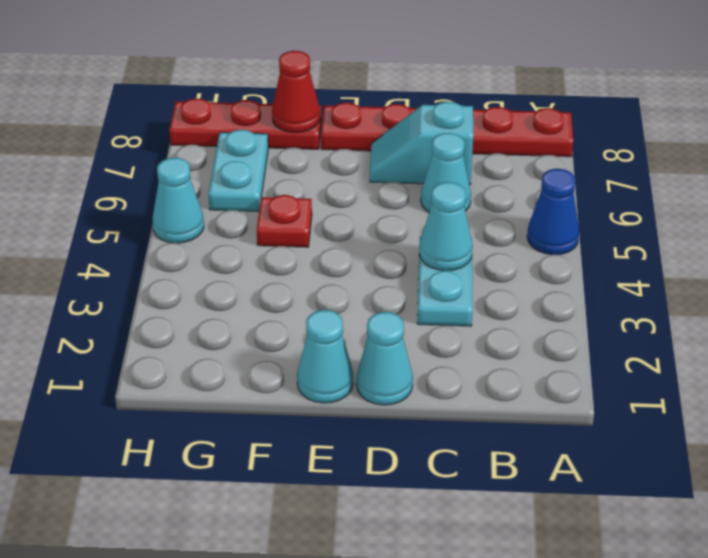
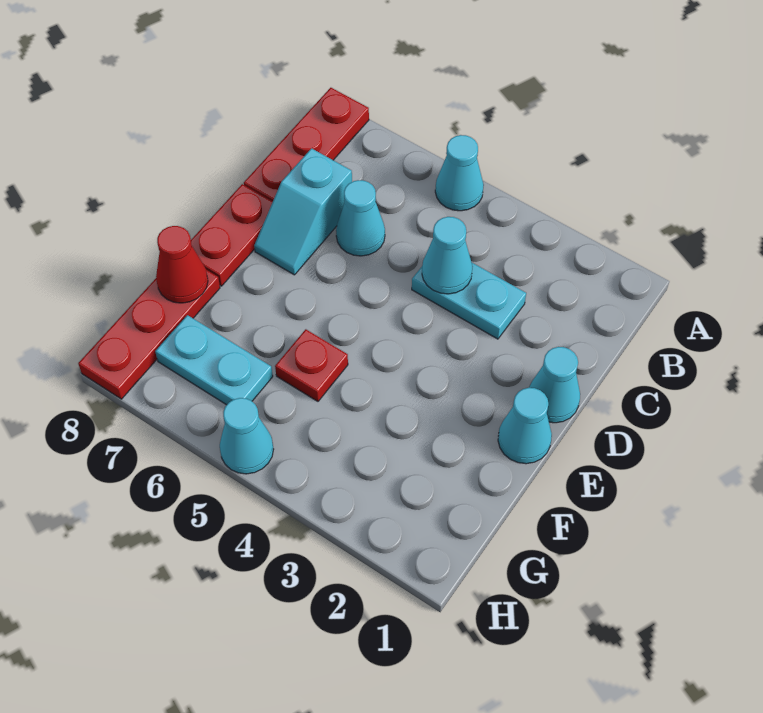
blue 1x1 cone [527,169,579,255] -> cyan 1x1 cone [435,135,484,211]

